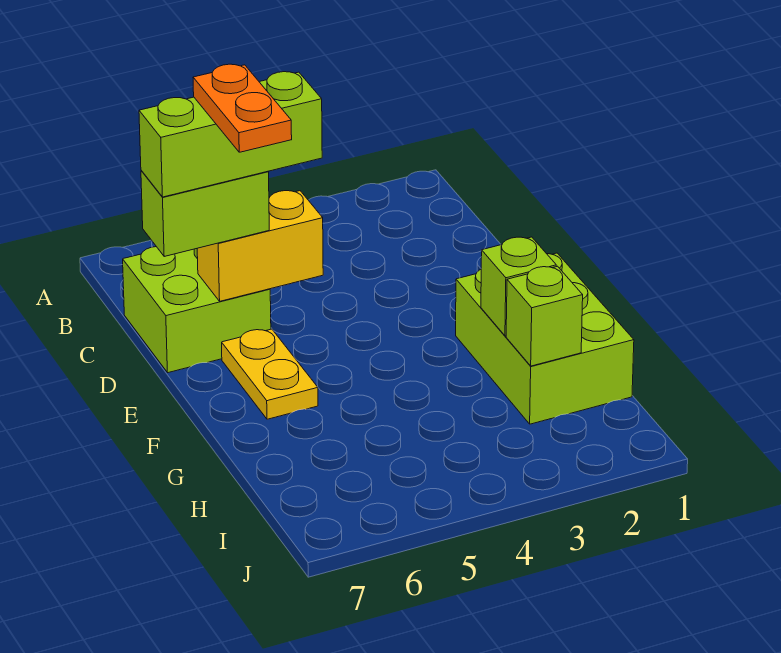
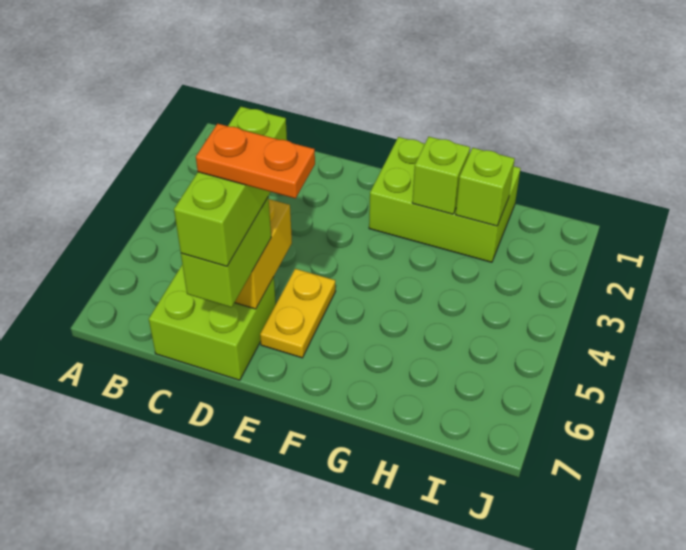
yellow 1x2 plate [222,329,318,419] -> yellow 1x2 plate turned to [260,269,336,358]

